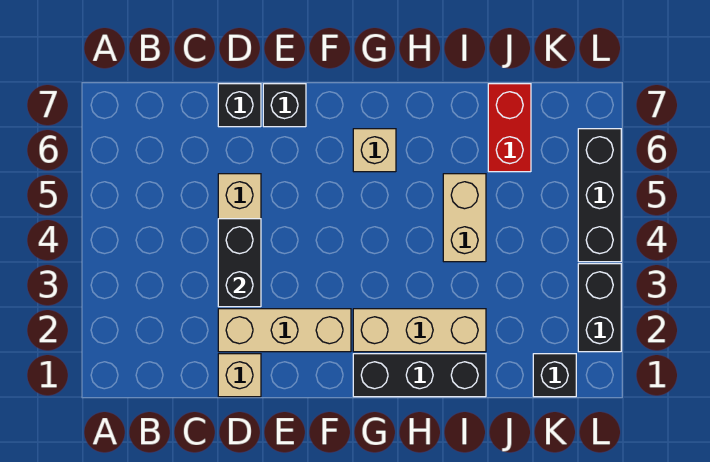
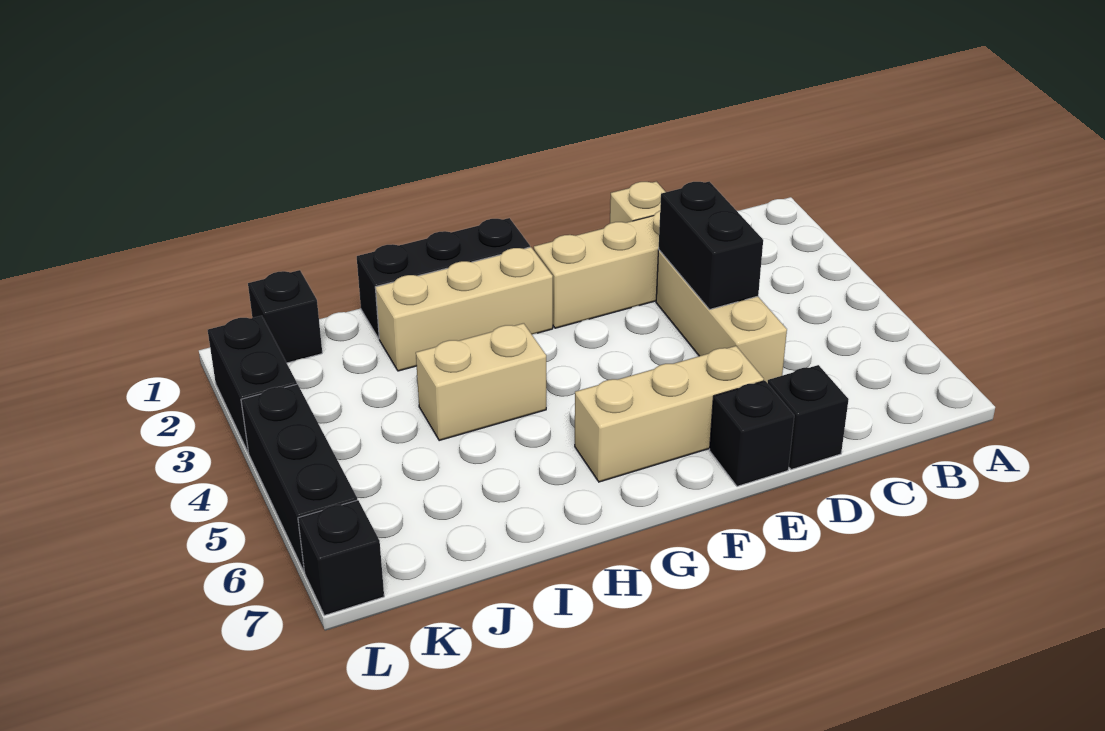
tan 1x1 brick [353,129,396,172] -> tan 1x3 brick [575,346,764,482]
tan 1x2 brick [443,174,486,262] -> tan 1x2 brick turned to [416,323,546,440]
red 1x2 brick [488,84,531,172] -> none
none -> black 1x1 brick [298,500,384,615]

